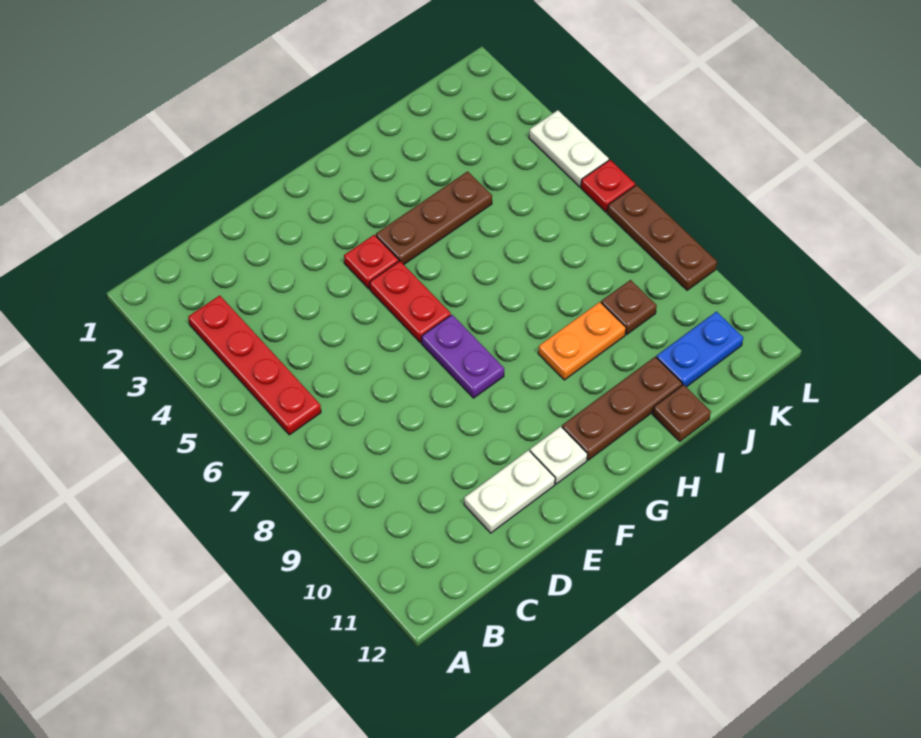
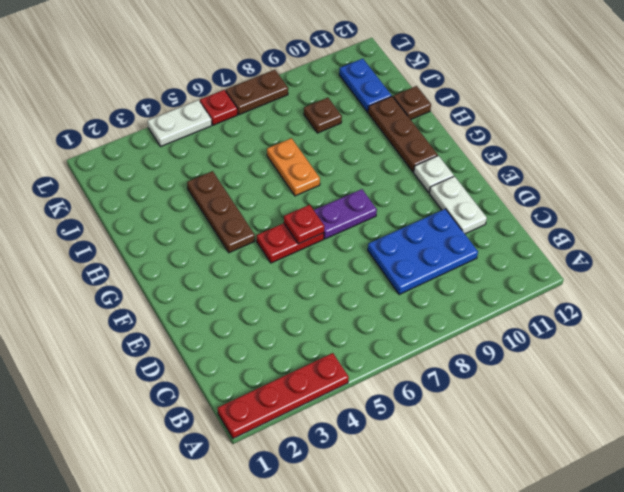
red 1x4 plate [188,295,321,435] -> red 1x4 plate moved to [218,353,349,438]
none -> blue 2x3 plate [368,209,478,295]
red 1x1 plate [344,235,399,288] -> red 1x1 plate moved to [284,205,324,244]
orange 1x2 plate [538,302,626,380] -> orange 1x2 plate moved to [267,138,320,196]
brown 1x3 plate [607,185,717,290] -> brown 1x2 plate [226,70,288,115]

